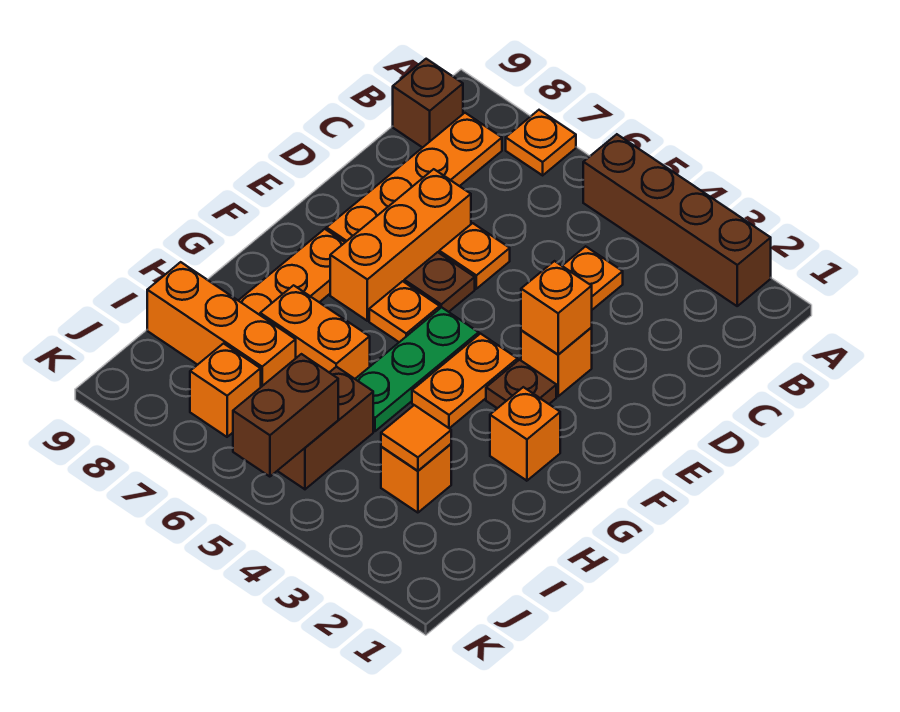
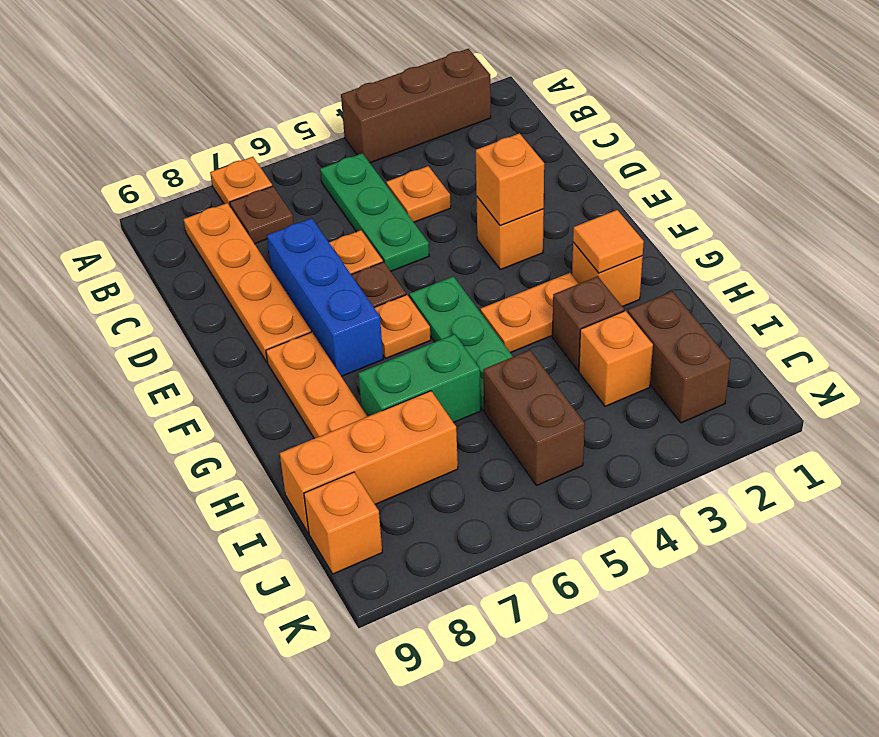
brown 1x4 brick [583,134,771,306] -> brown 1x3 brick [341,49,491,163]
none -> green 1x3 plate [320,153,429,271]
brown 1x1 brick [393,59,463,148] -> brown 1x1 brick moved to [552,276,624,370]
orange 1x3 brick [330,169,471,321] -> blue 1x3 brick [267,218,383,376]
brown 1x1 plate [486,360,556,408] -> brown 1x1 plate moved to [230,186,294,244]
orange 1x2 plate [412,334,518,428] -> orange 1x2 plate turned to [480,273,579,353]
orange 1x2 brick [260,285,370,379] -> green 1x2 brick [358,334,481,423]
orange 1x1 tile [381,405,451,471] -> orange 1x1 tile moved to [573,210,644,273]
brown 1x2 brick [233,354,338,477] -> brown 1x2 brick moved to [628,292,730,423]
orange 1x1 brick [190,344,261,437] -> orange 1x1 brick moved to [304,472,382,574]

